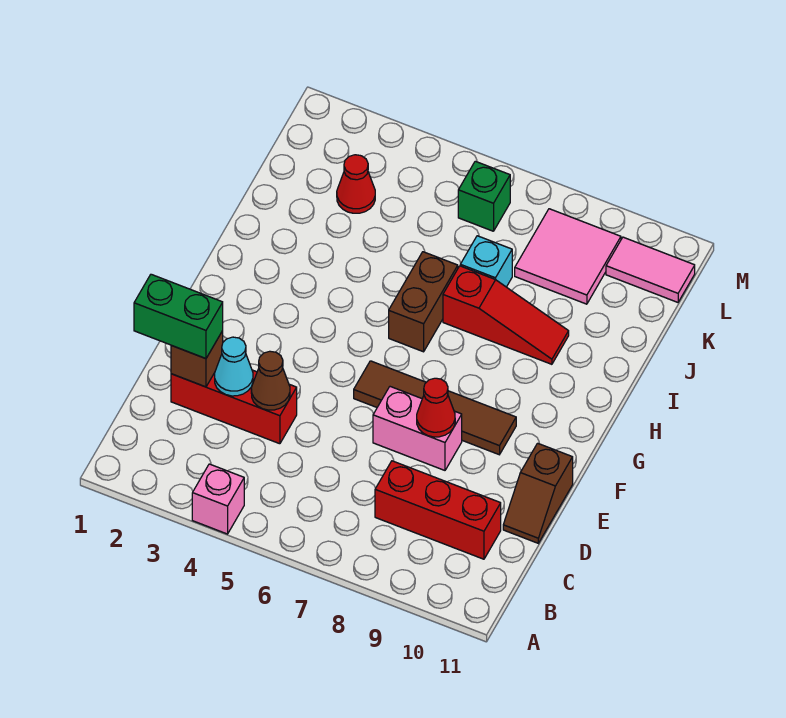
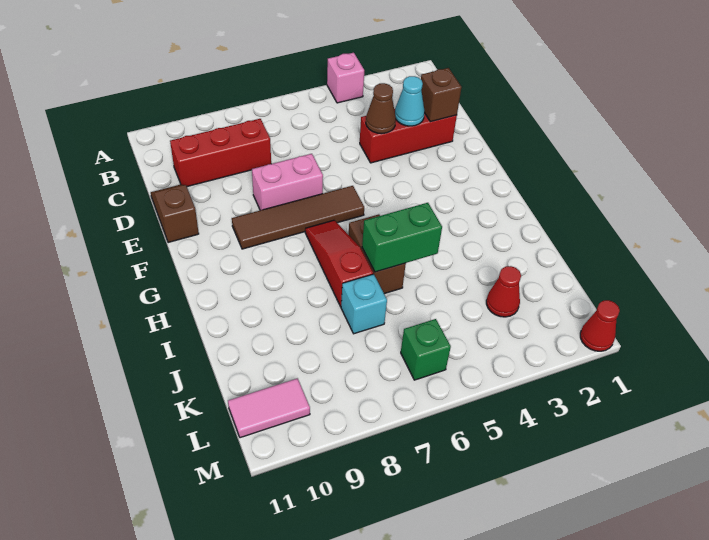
green 1x2 brick [134,274,223,359] -> green 1x2 brick moved to [362,203,442,272]
red 1x1 cone [417,378,455,437] -> red 1x1 cone moved to [580,300,620,351]
red 1x3 slope [443,266,569,364] -> red 1x3 slope turned to [305,220,373,307]
pink 2x2 tile [515,209,621,304] -> none

